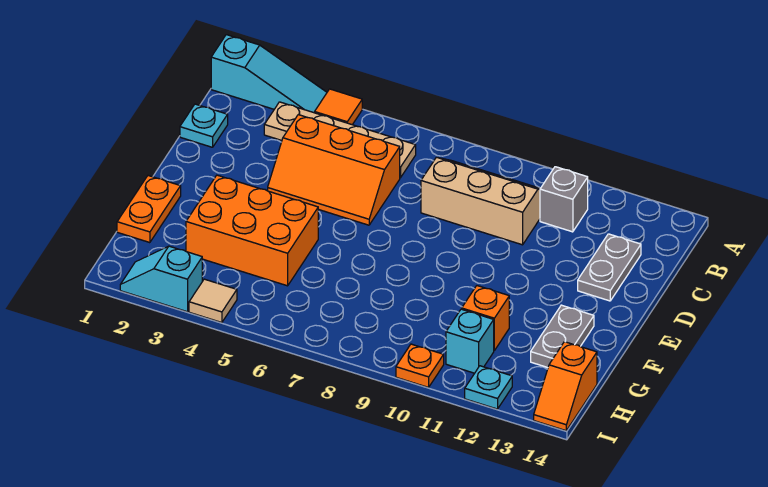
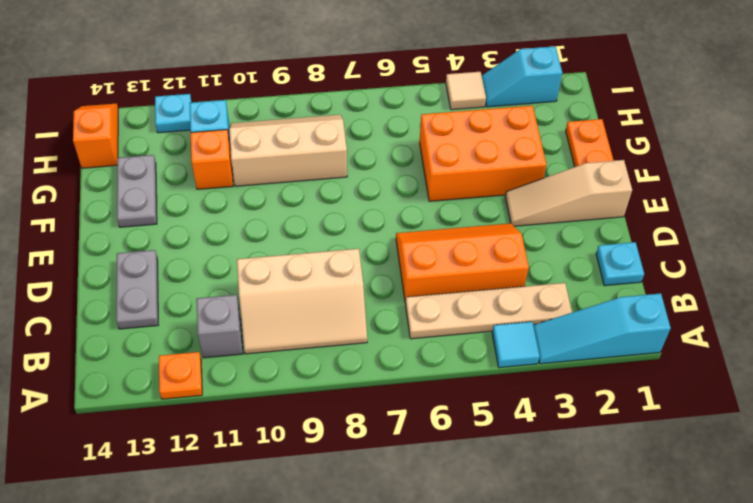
orange 1x1 tile [315,89,362,125] -> cyan 1x1 tile [492,322,540,368]
none -> tan 1x3 slope [505,160,632,226]
none -> tan 2x3 slope [229,115,347,186]
cyan 1x2 slope [120,246,202,312] -> cyan 1x2 slope turned to [482,46,562,107]
orange 1x1 plate [396,344,444,387] -> orange 1x1 plate moved to [159,352,202,399]

